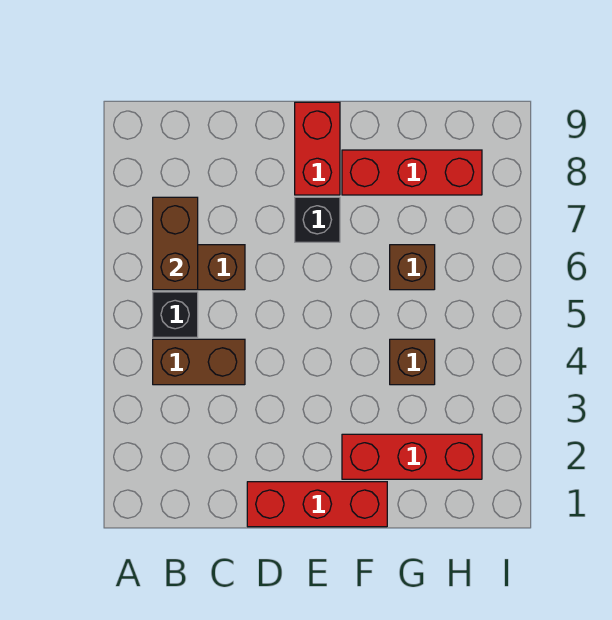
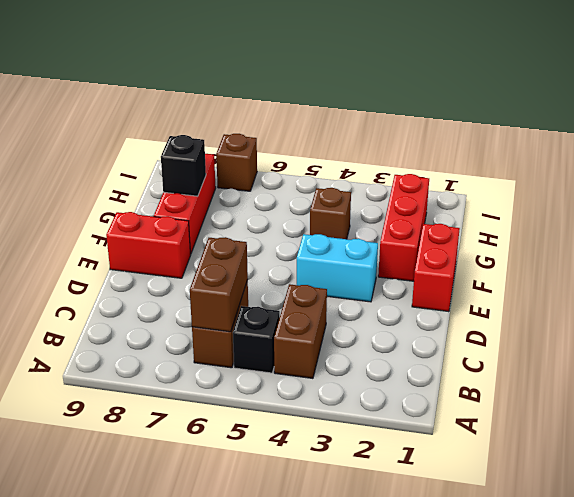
brown 1x2 brick [153,197,198,290] -> brown 1x2 brick turned to [190,237,248,332]
red 1x3 brick [247,482,387,527] -> red 1x2 brick [412,224,460,312]
none -> cyan 1x2 brick [297,234,378,302]
black 1x1 brick [295,197,340,242] -> black 1x1 brick moved to [161,135,206,196]
brown 1x1 brick [390,245,435,290] -> brown 1x1 brick moved to [216,134,257,191]

